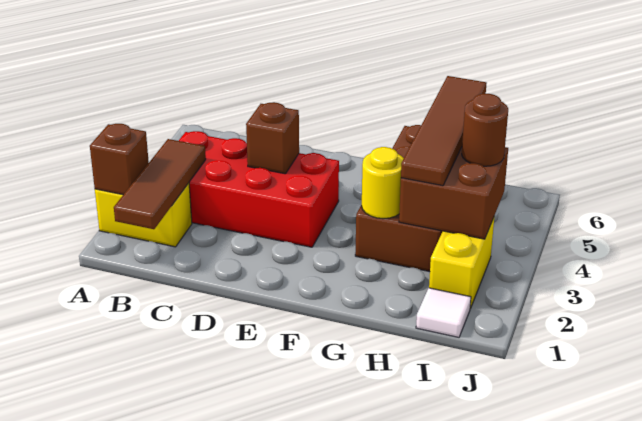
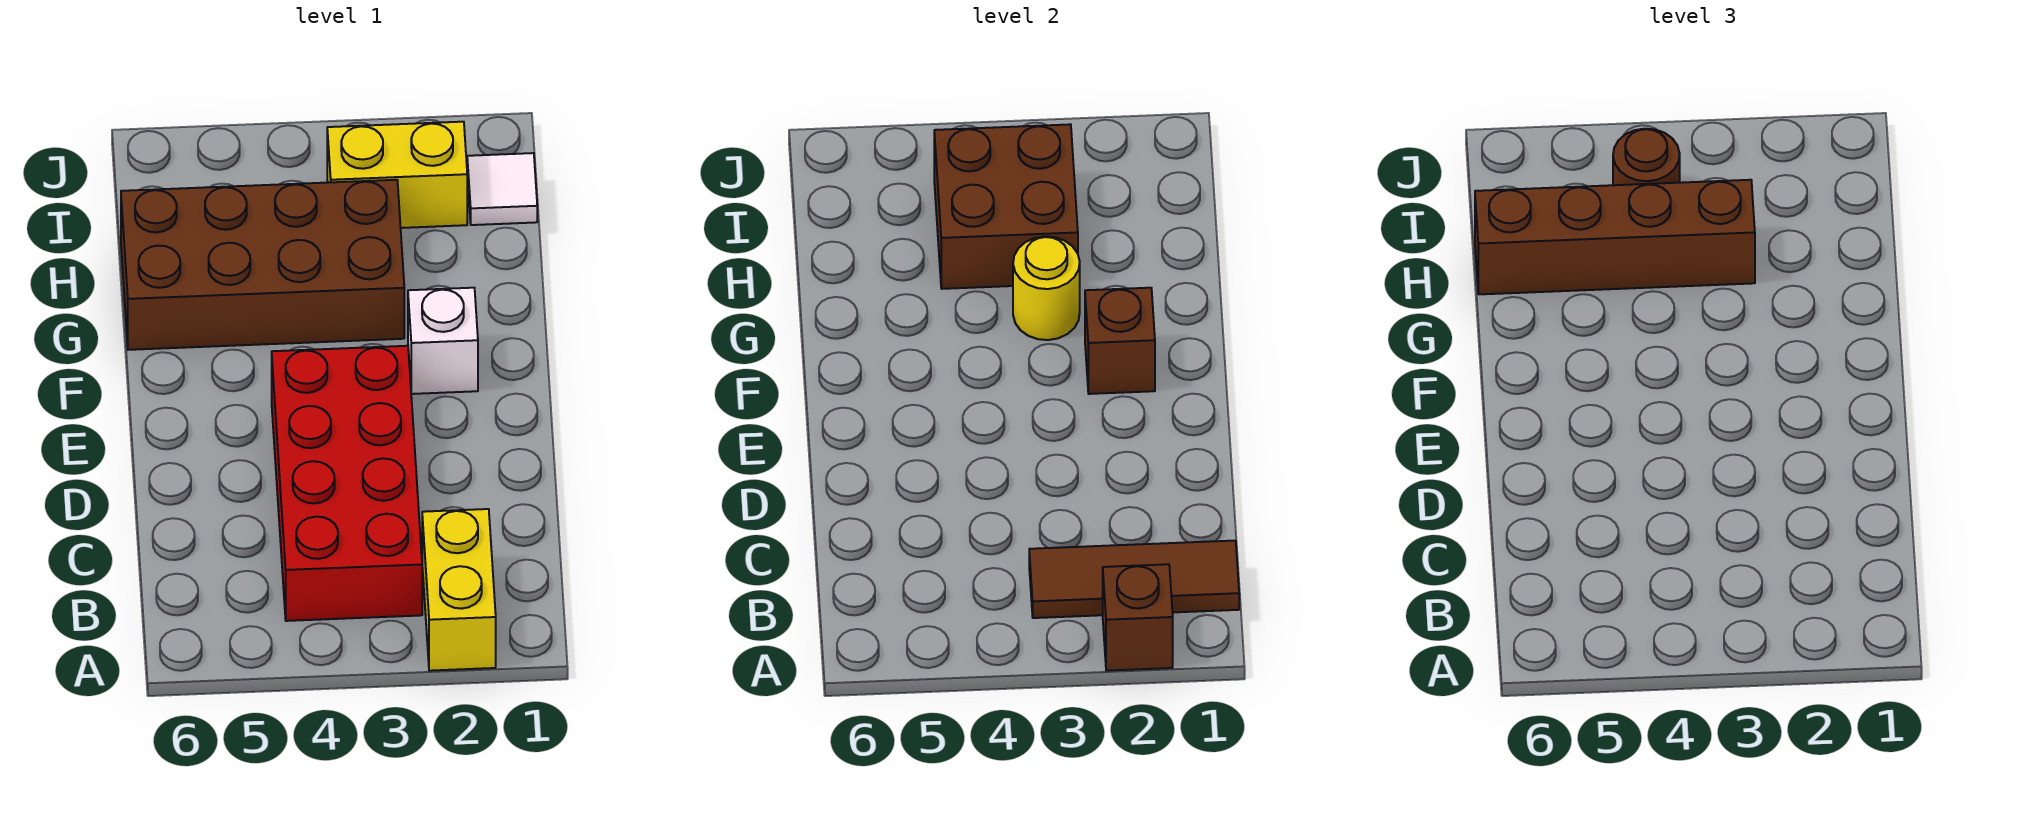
brown 1x1 brick [246,102,299,174] -> brown 1x1 brick moved to [1085,288,1155,394]
none -> white 1x1 brick [408,288,478,394]
brown 1x4 tile [401,76,487,186] -> brown 1x4 brick [1475,180,1755,294]

